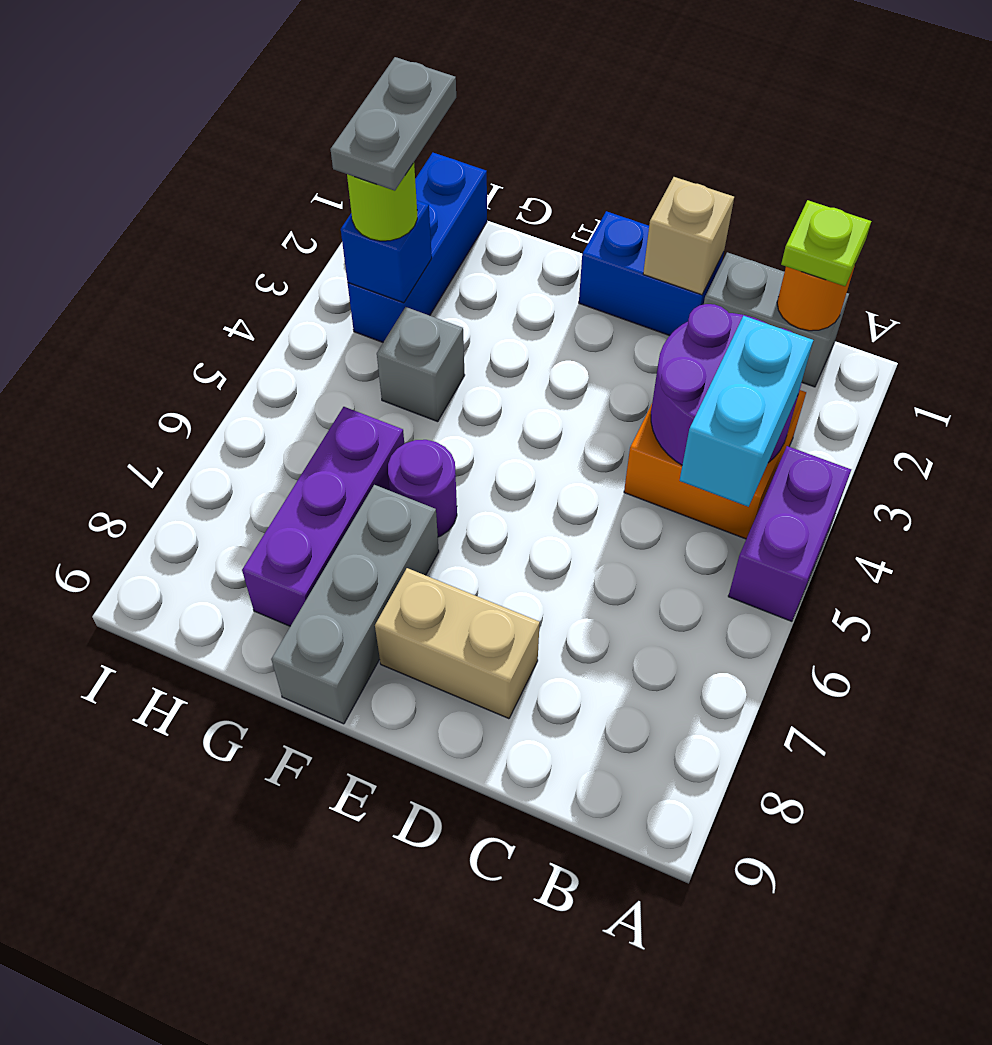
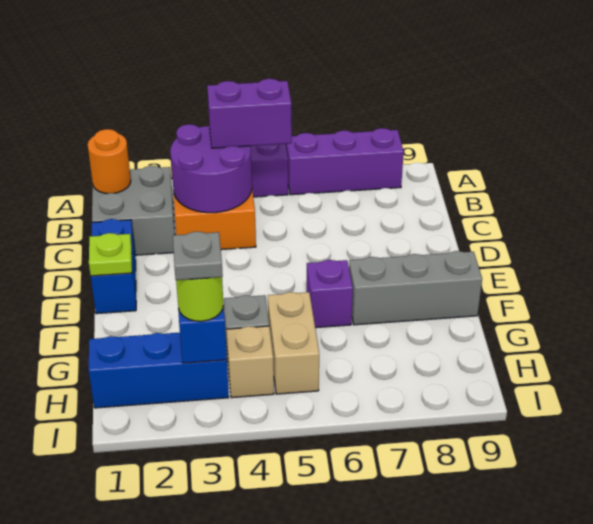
grey 1x2 brick [704,252,849,387] -> grey 2x2 brick [92,166,175,255]
lime 1x1 plate [781,200,871,286] -> lime 1x1 plate moved to [89,233,132,276]
cyan 1x2 brick [680,316,813,507] -> purple 1x2 brick [207,79,292,148]
tan 1x1 brick [643,177,734,295] -> tan 1x1 brick moved to [226,326,274,398]
tan 1x2 brick [375,568,540,719] -> tan 1x2 brick moved to [268,292,319,394]
purple 1x1 round brick [388,440,457,537] -> purple 1x1 brick [307,260,353,328]
purple 1x3 brick [242,407,404,626] -> purple 1x3 brick moved to [286,128,404,195]
grey 1x2 plate [330,57,456,191] -> grey 1x1 plate [173,232,223,280]

